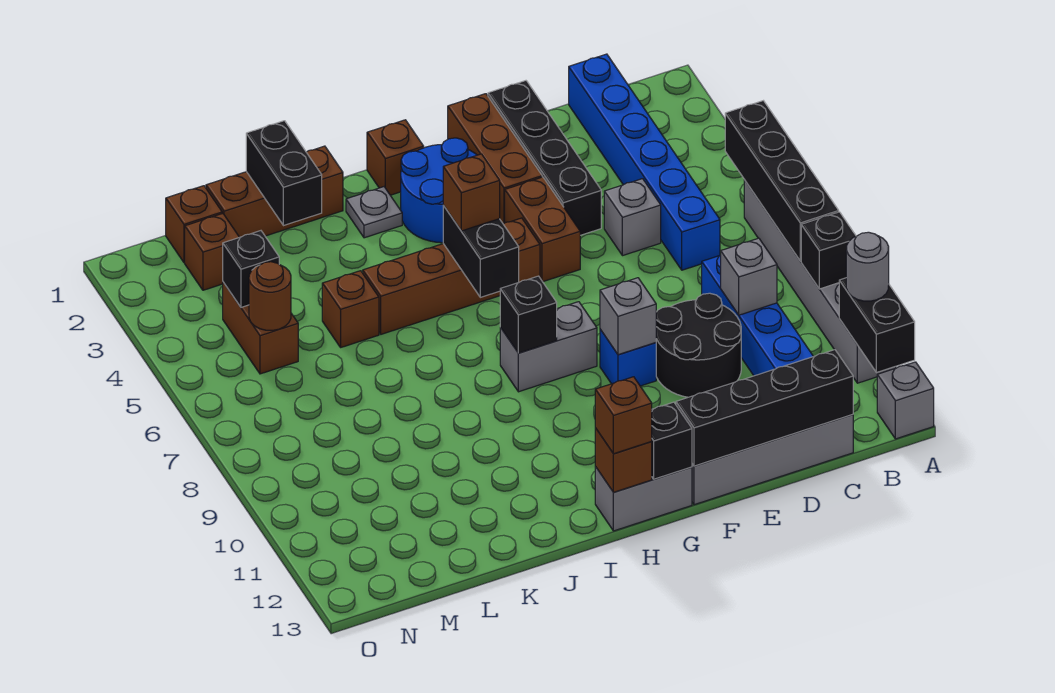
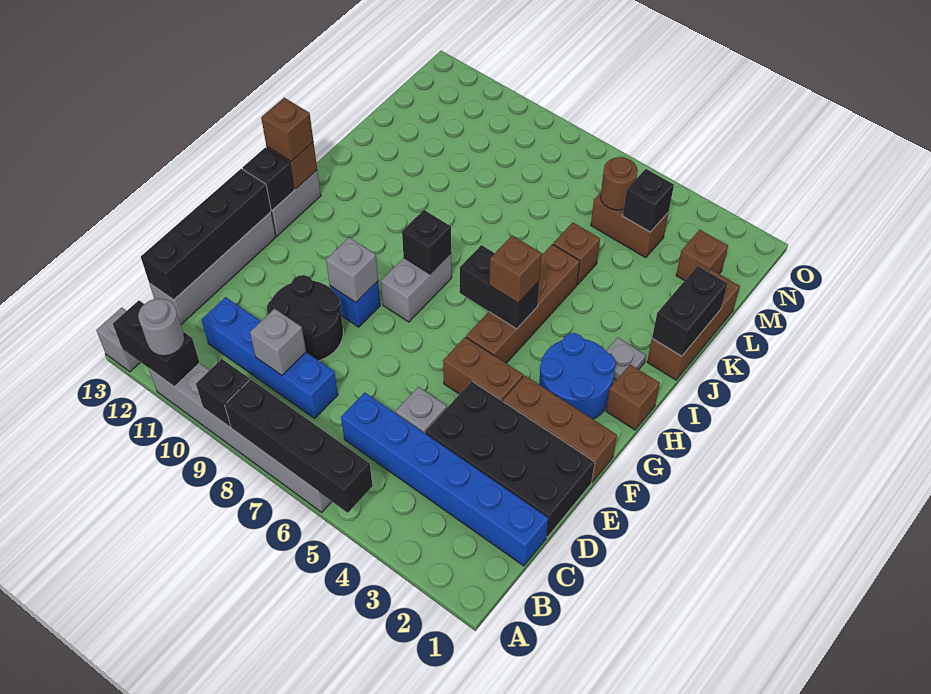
black 1x4 brick [488,81,601,235] -> black 2x4 brick [425,381,595,537]
black 1x2 brick [246,121,322,226] -> black 1x2 brick turned to [652,266,728,356]
brown 1x1 brick [166,186,222,263] -> none

